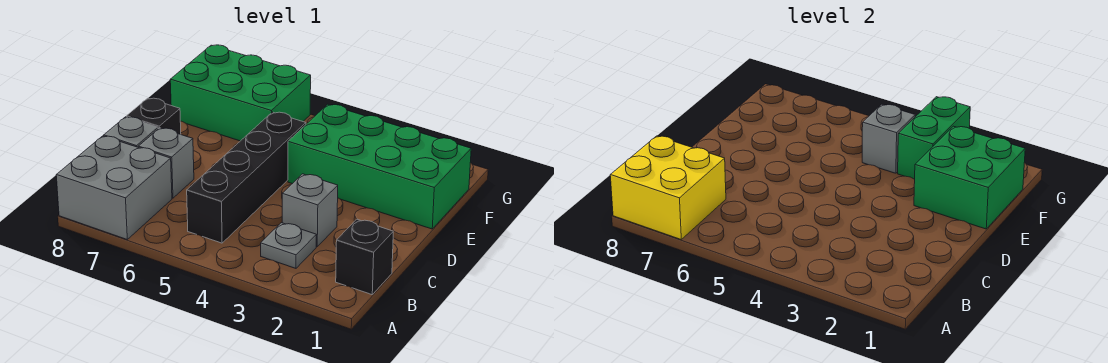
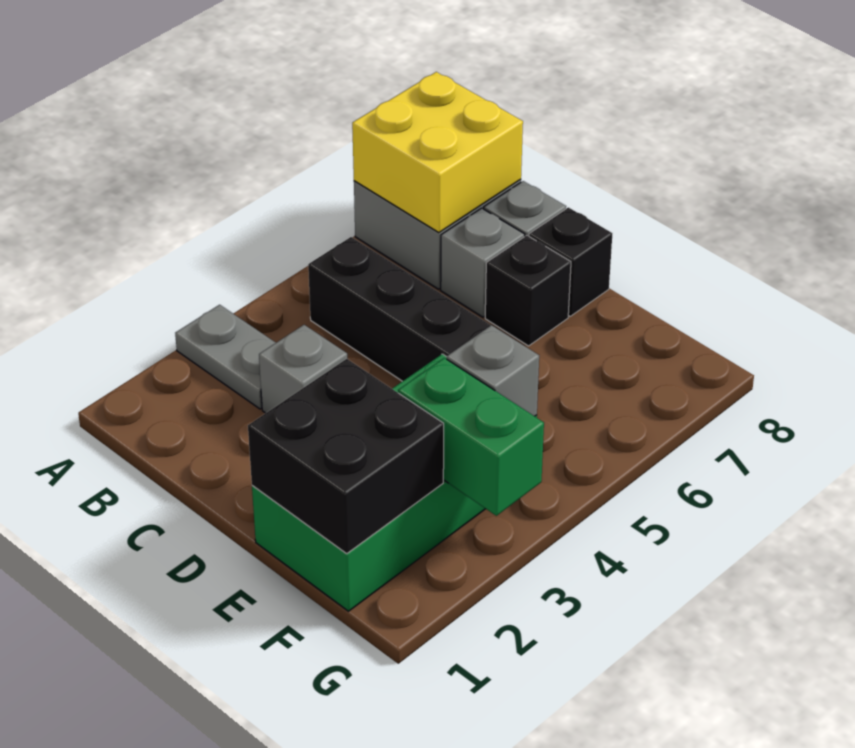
black 1x1 brick [336,219,393,295] -> black 1x1 brick moved to [485,236,571,346]
grey 1x1 plate [261,223,316,268] -> grey 1x2 plate [175,305,276,409]
green 2x2 brick [914,126,1025,229] -> black 2x2 brick [248,359,444,553]
green 2x3 brick [170,45,311,141] -> none

